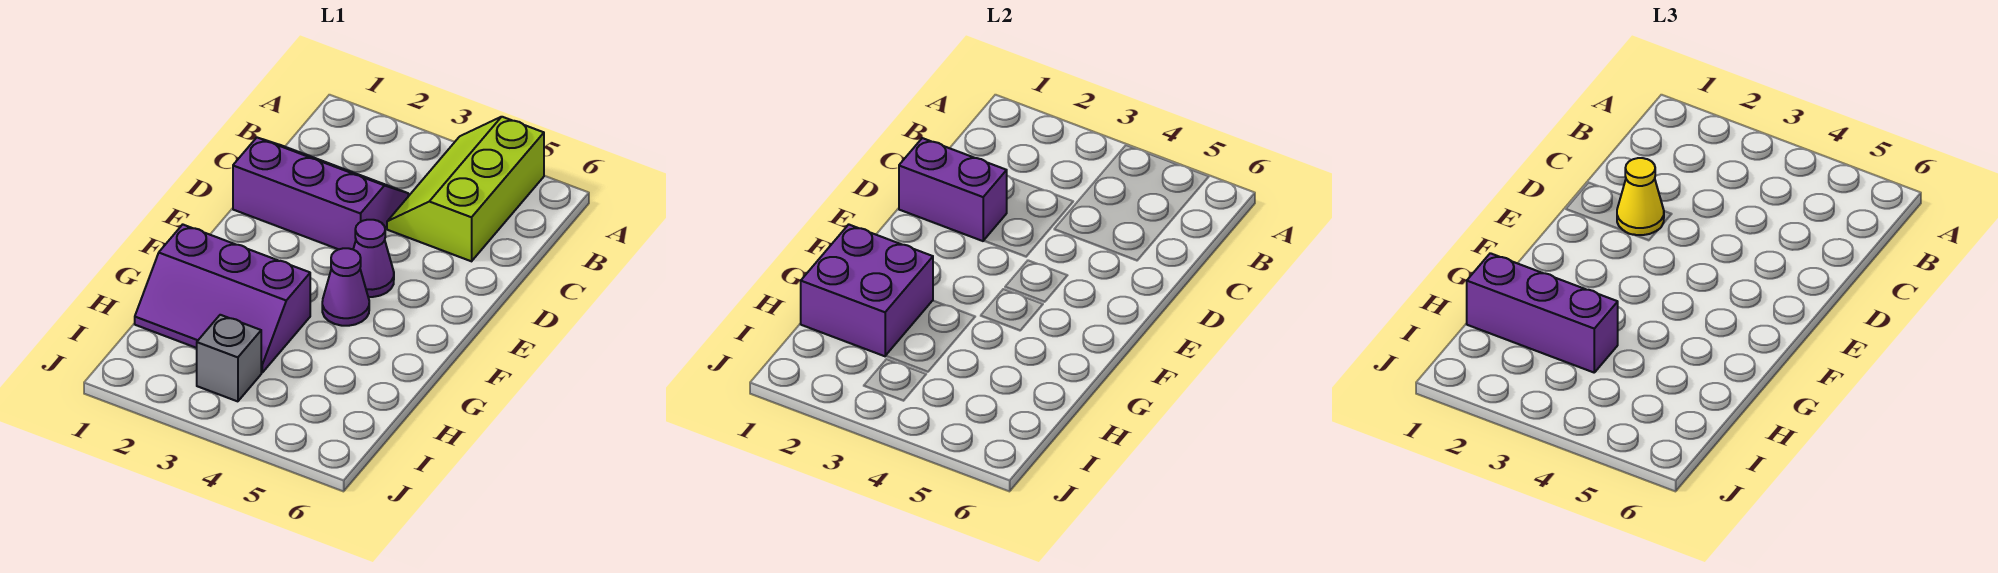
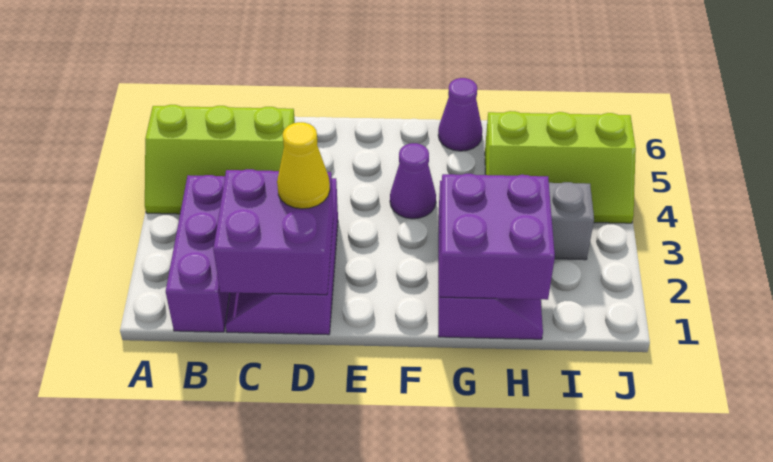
purple 1x2 brick [899,138,1007,241] -> purple 2x2 brick [213,169,333,295]
purple 1x1 cone [353,220,394,297] -> purple 1x1 cone moved to [438,78,482,151]
purple 1x3 brick [1467,253,1618,372] -> purple 1x3 brick moved to [166,175,230,332]
none -> lime 2x3 slope [485,111,636,223]

